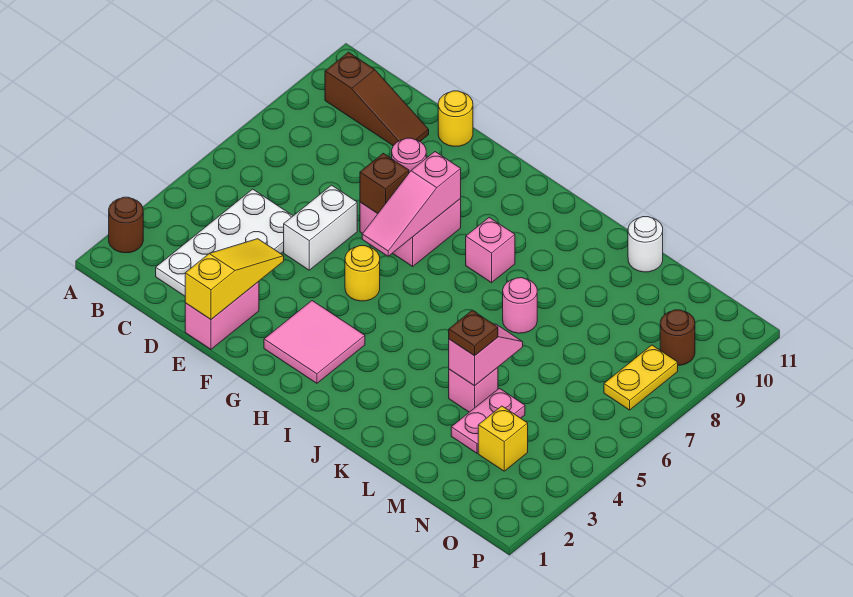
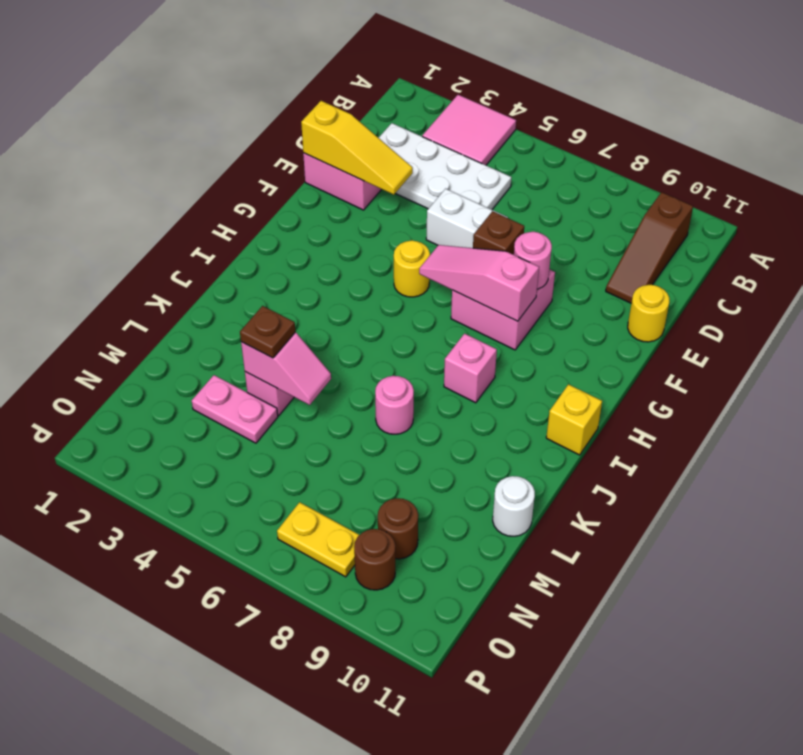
brown 1x1 round brick [109,197,143,253] -> brown 1x1 round brick moved to [378,498,418,559]
pink 2x2 tile [264,301,365,383] -> pink 2x2 tile moved to [422,95,516,165]
yellow 1x1 brick [478,406,528,471] -> yellow 1x1 brick moved to [546,384,602,455]

